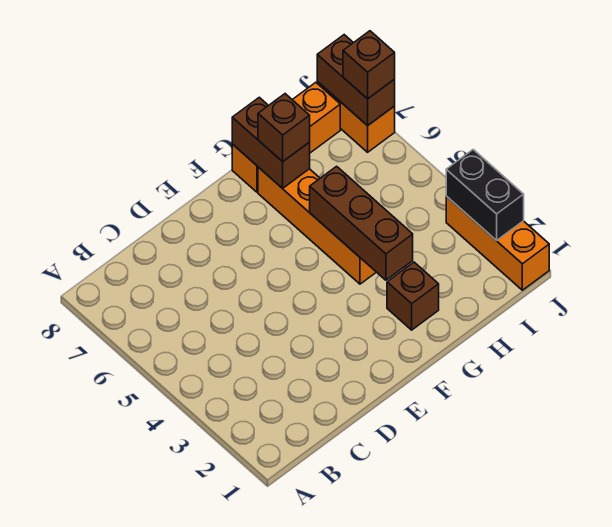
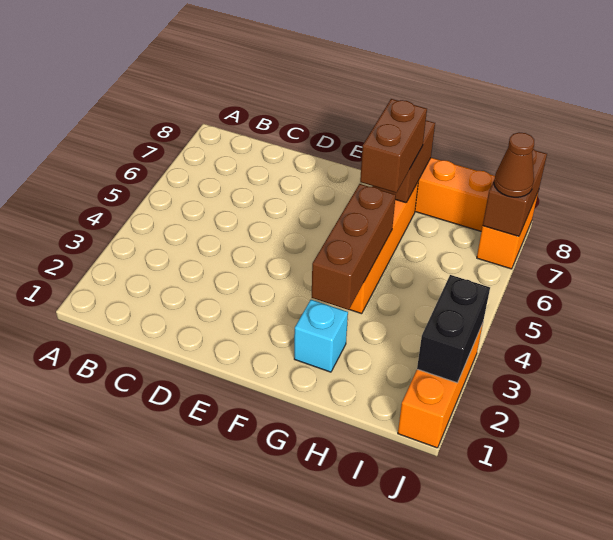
brown 1x1 brick [387,262,439,330] -> cyan 1x1 brick [294,300,348,372]
brown 1x1 brick [258,94,310,162] -> brown 1x2 brick [360,99,427,193]
brown 1x1 brick [343,31,395,99] -> brown 1x1 cone [494,132,534,197]

